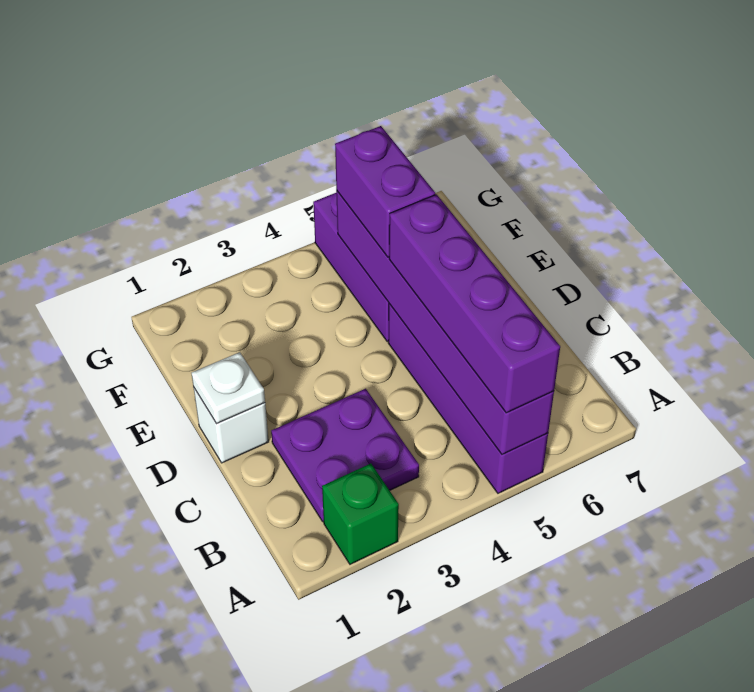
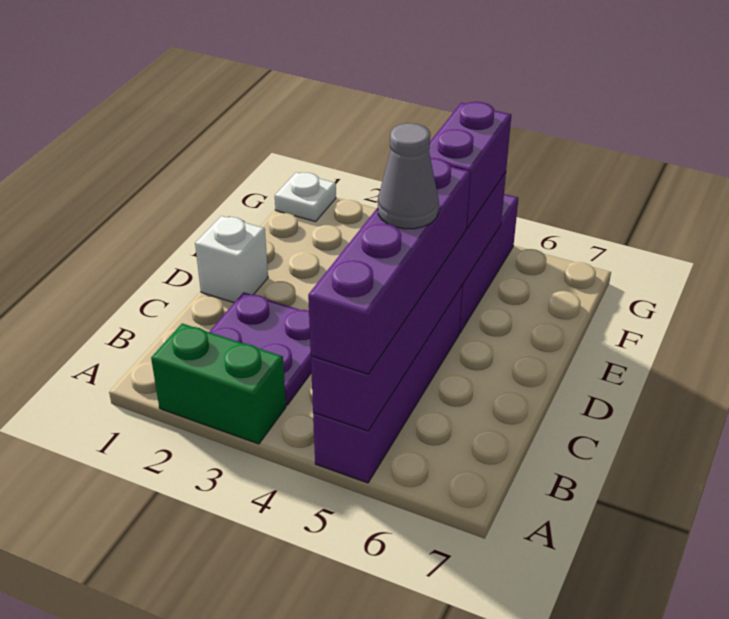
green 1x1 brick [322,464,399,564] -> green 1x2 brick [151,323,286,444]
none -> grey 1x1 cone [378,123,439,229]
white 1x1 plate [191,352,265,424] -> white 1x1 plate moved to [275,172,336,222]

